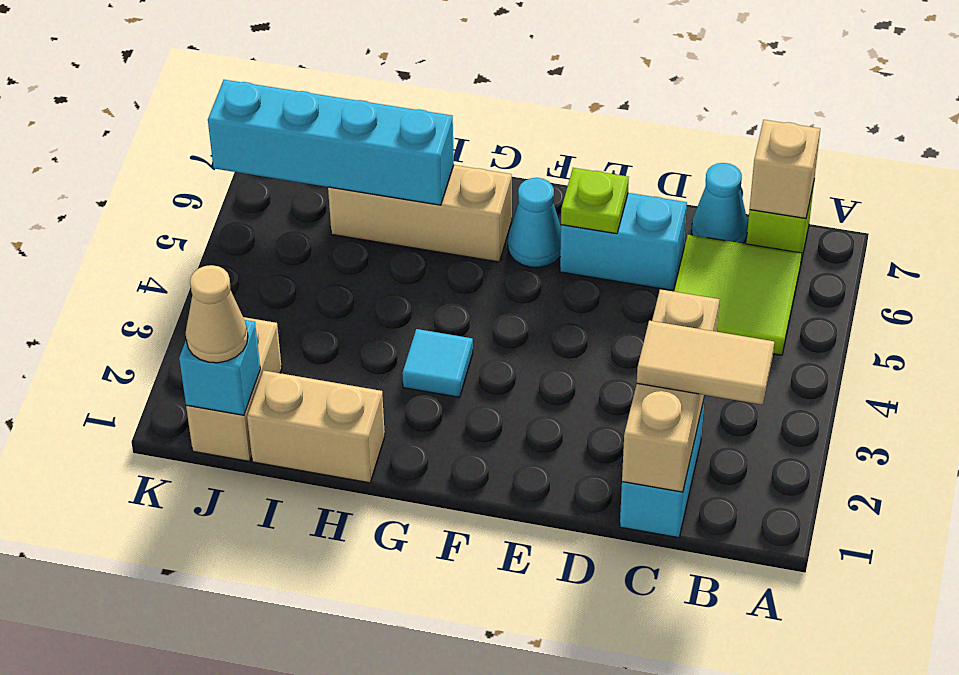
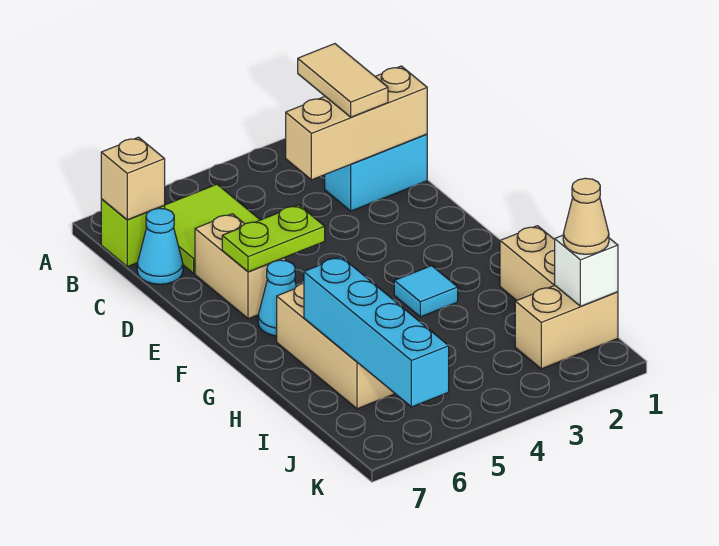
cyan 1x2 brick [560,193,687,291] -> tan 1x2 brick [195,214,285,319]
lime 1x1 plate [561,168,629,234] -> lime 1x2 plate [222,205,325,272]
cyan 1x1 brick [179,320,260,415] -> white 1x1 brick [555,235,618,306]

